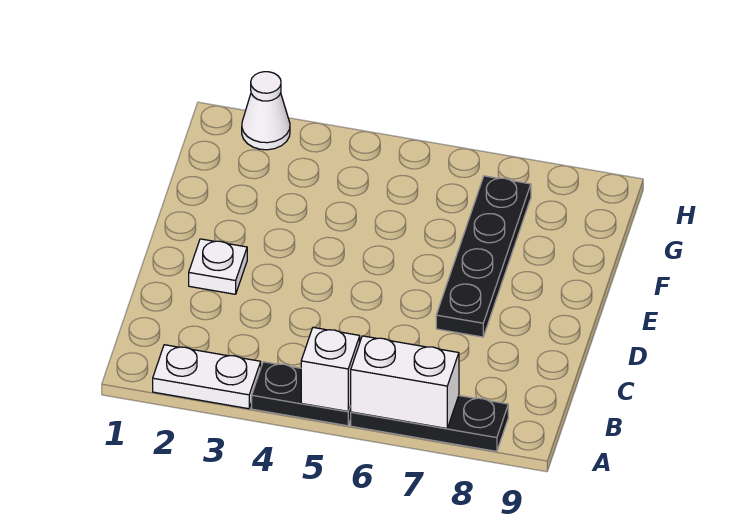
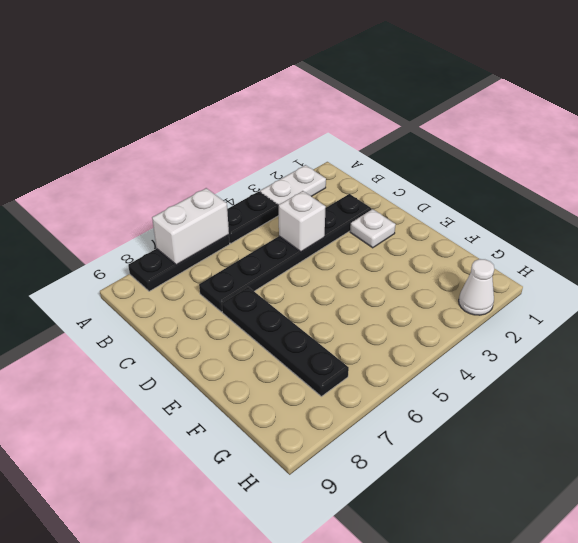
white 1x1 brick [301,327,360,411] -> white 1x1 brick moved to [279,191,326,252]
none -> black 1x6 plate [199,194,371,312]

